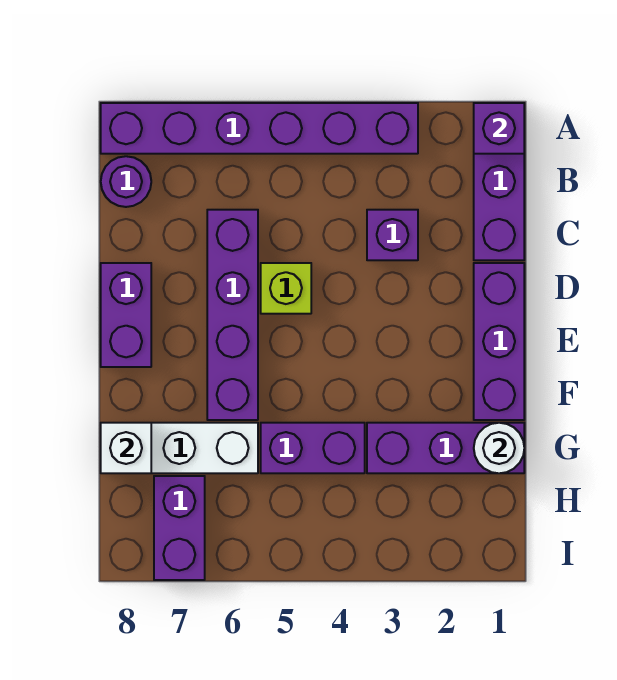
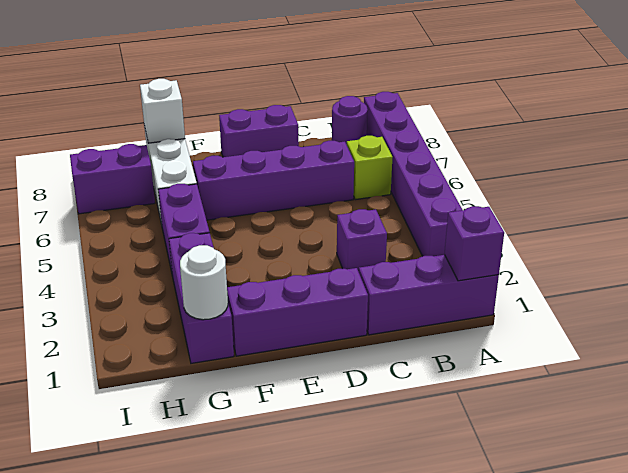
lime 1x1 brick [261,263,311,314] -> lime 1x1 brick moved to [347,136,393,200]

